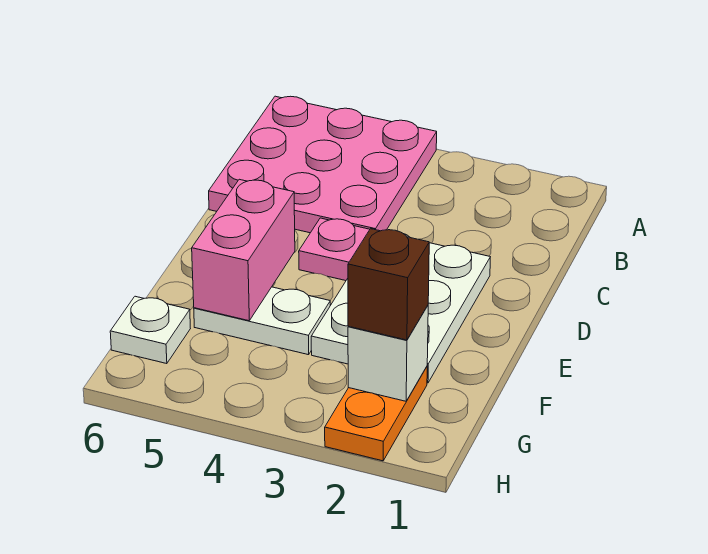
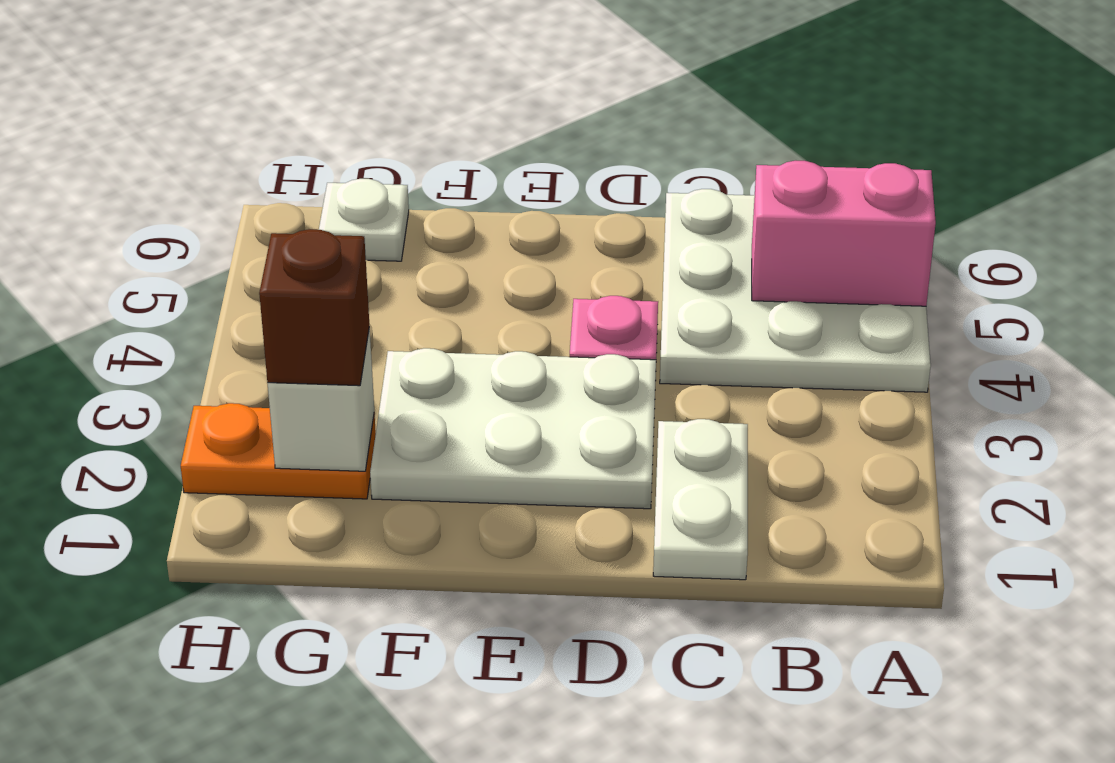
pink 3x3 plate [209,96,437,233] -> white 3x3 plate [660,189,931,392]
pink 1x2 brick [192,179,295,321] -> pink 1x2 brick moved to [752,161,936,306]
white 1x2 plate [194,287,330,355] -> white 1x2 plate moved to [653,419,748,580]

